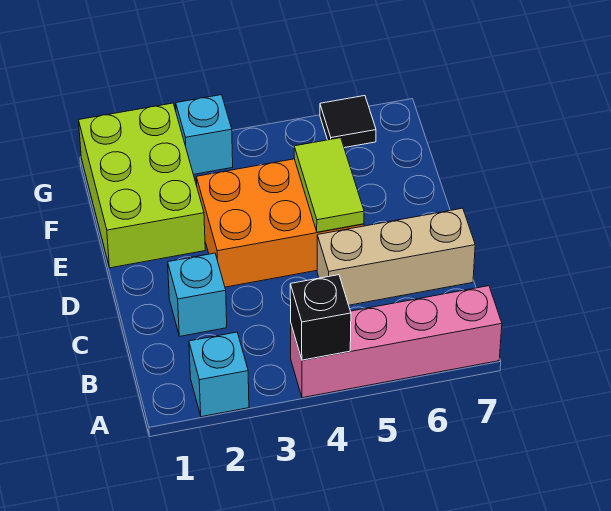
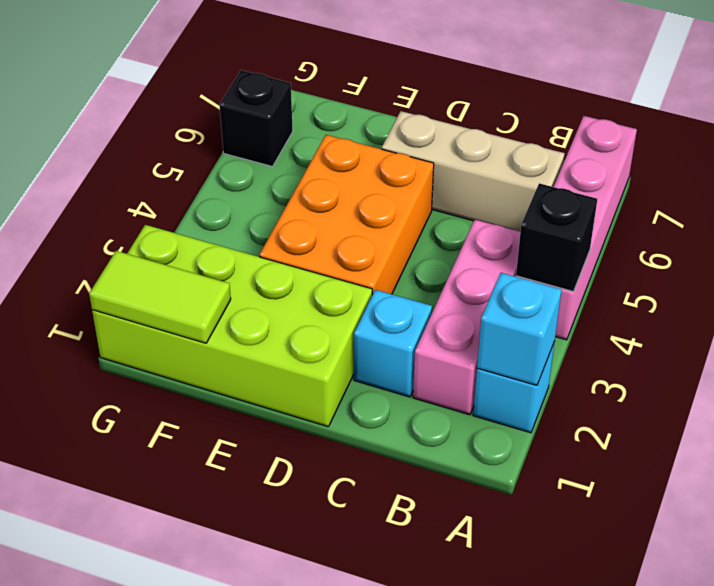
none -> pink 1x3 brick [413,220,520,415]
tan 1x3 brick [317,208,475,305] -> tan 1x3 brick turned to [382,111,565,231]
lime 1x2 tile [294,138,364,232] -> lime 1x2 tile moved to [89,251,231,343]
lime 2x3 brick [79,103,205,268] -> lime 2x4 brick [92,225,372,427]
cyan 1x1 brick [176,95,233,174] -> cyan 1x1 brick moved to [477,273,562,385]
black 1x1 tile [320,96,376,148] -> black 1x1 brick [220,70,293,167]

